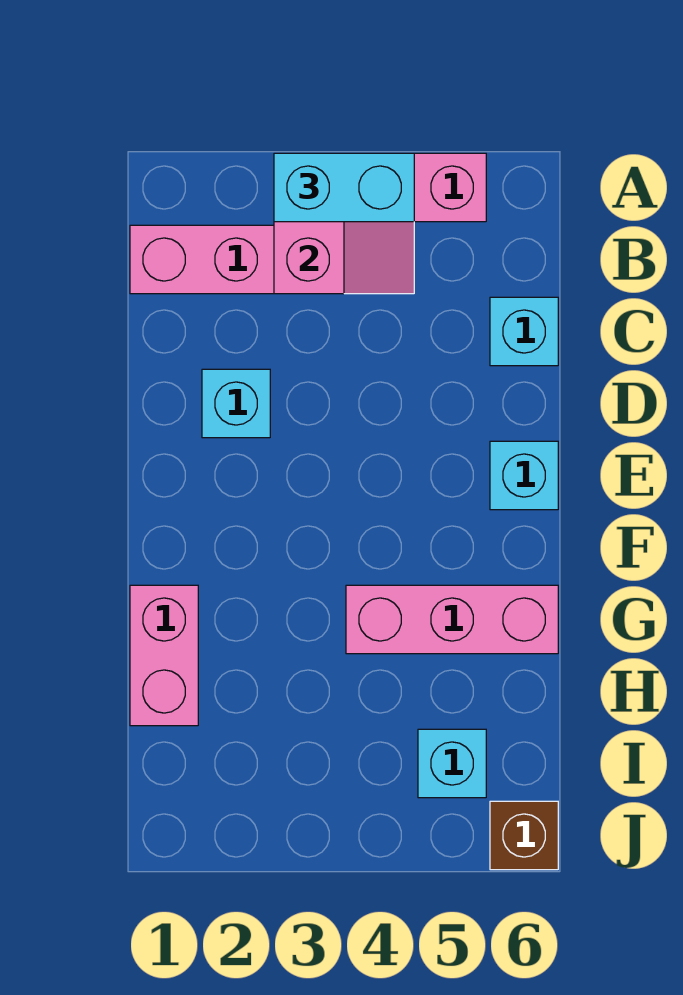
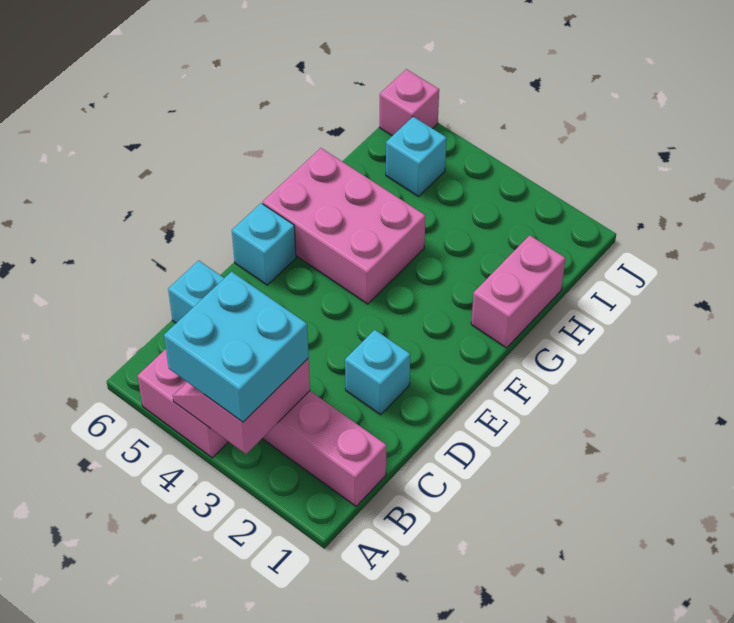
cyan 1x2 brick [274,153,414,222] -> cyan 2x2 brick [164,272,309,422]
pink 1x3 brick [346,585,558,654] -> pink 2x3 brick [263,148,425,304]
brown 1x1 brick [490,801,558,870] -> pink 1x1 brick [380,69,439,136]

